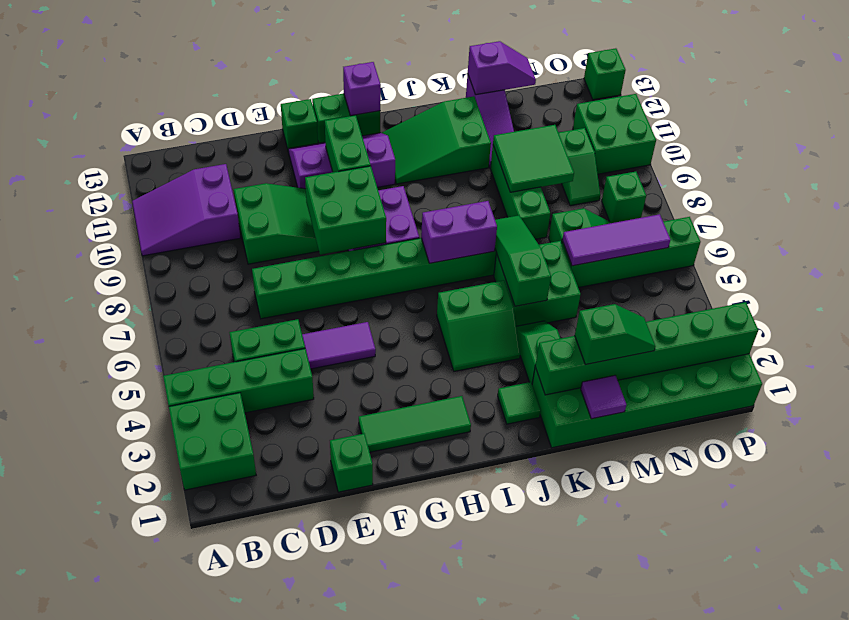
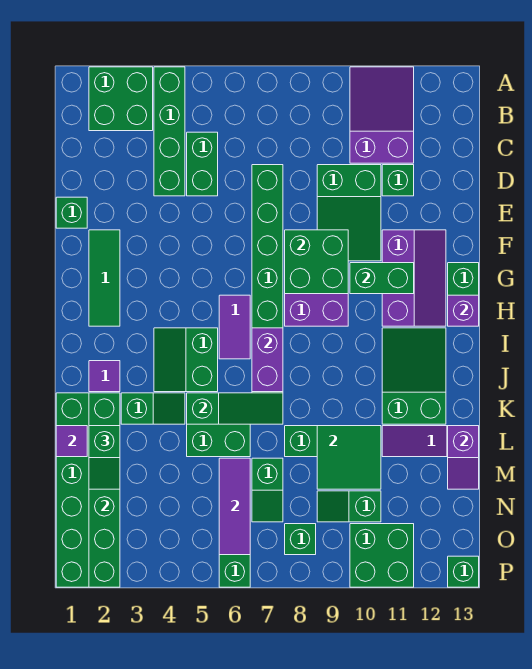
purple 1x2 tile [302,322,376,369] -> purple 1x2 tile moved to [219,295,250,359]
green 1x1 brick [281,99,318,149] -> green 1x1 brick moved to [382,165,414,196]
green 1x1 tile [498,382,541,424] -> purple 1x1 tile [89,361,120,392]

